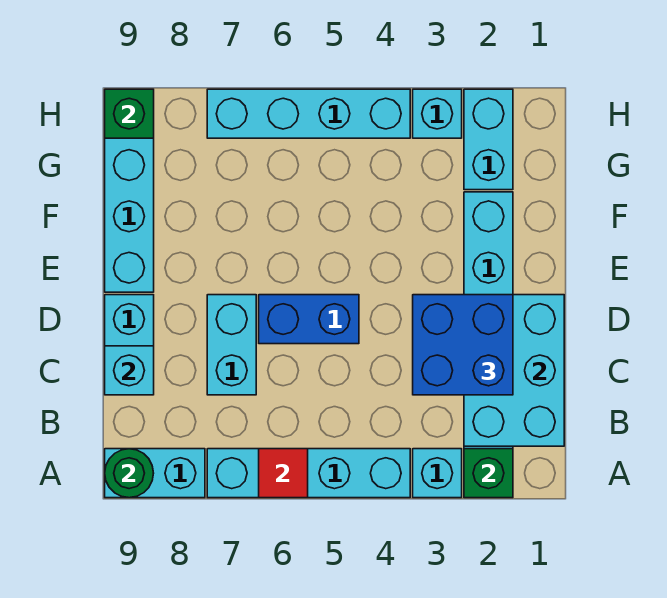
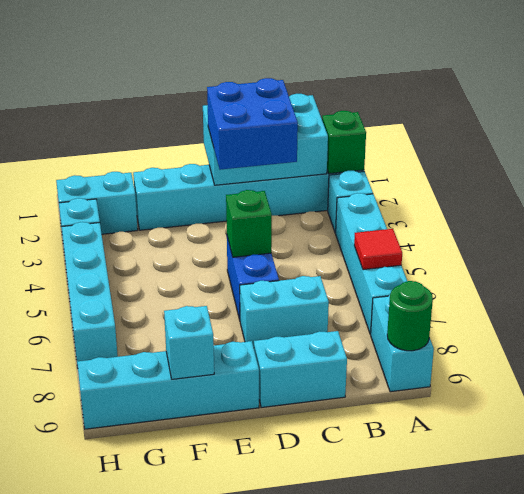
cyan 1x1 brick [105,346,154,395] -> cyan 1x1 brick moved to [164,306,214,379]
green 1x1 brick [105,89,154,138] -> green 1x1 brick moved to [226,190,272,257]

